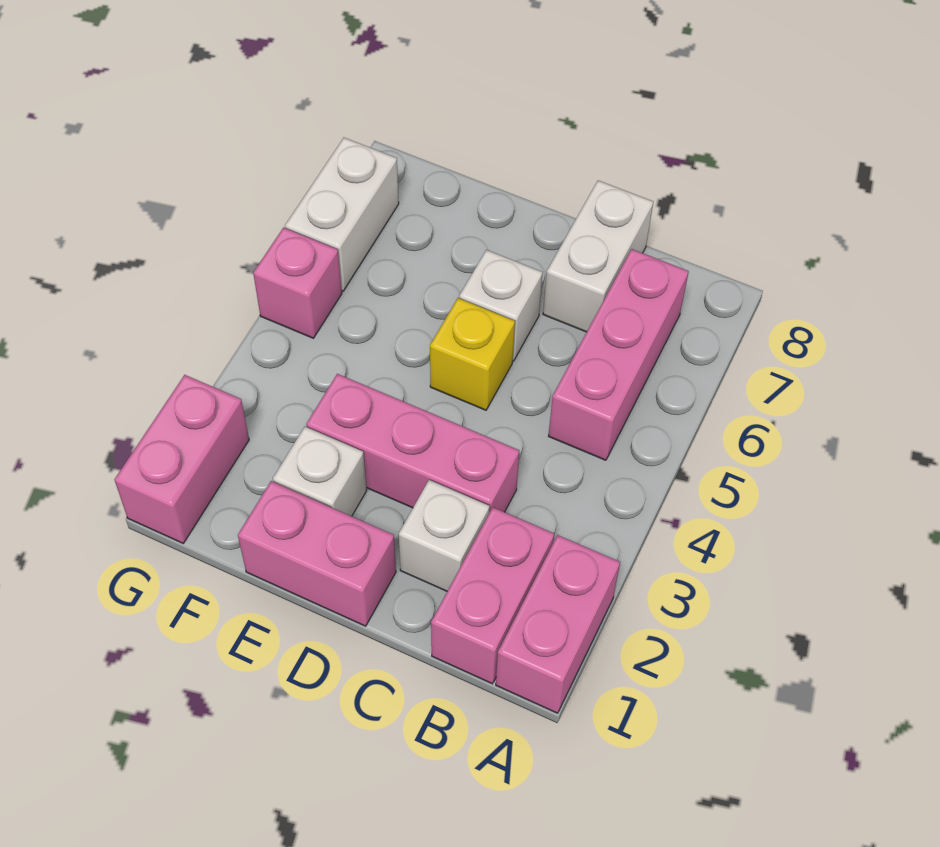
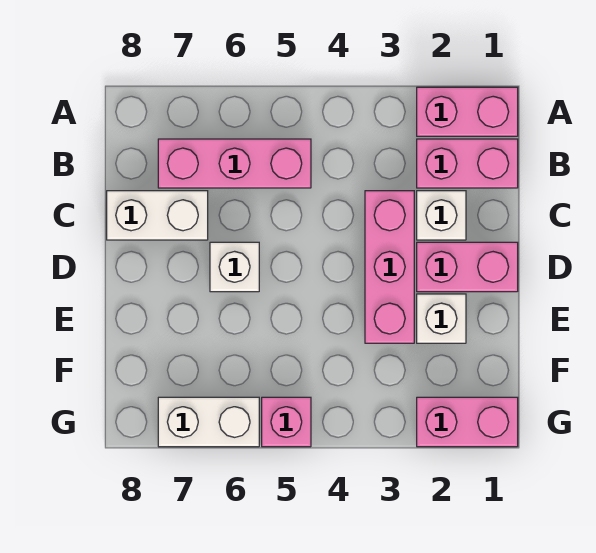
pink 1x2 brick [238,481,396,626] -> pink 1x2 brick turned to [417,242,518,292]
yellow 1x1 brick [430,298,515,410] -> none

